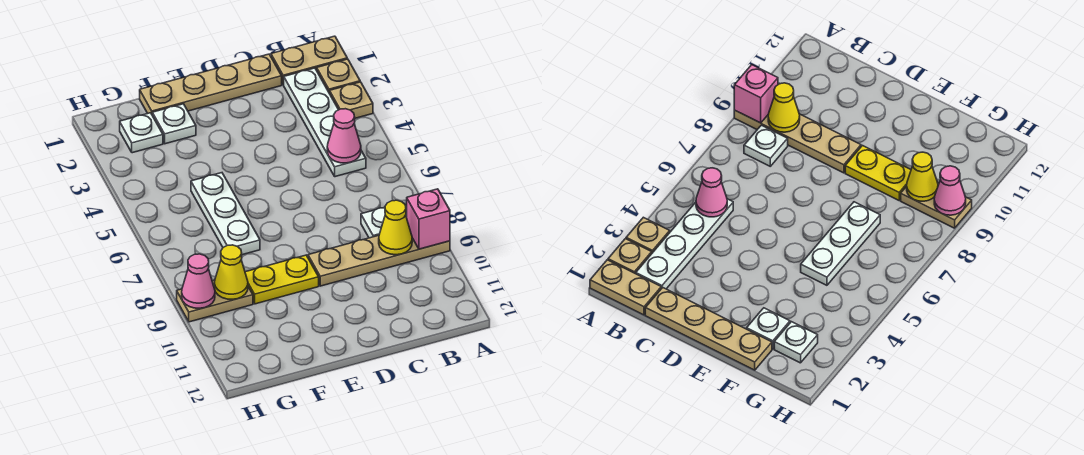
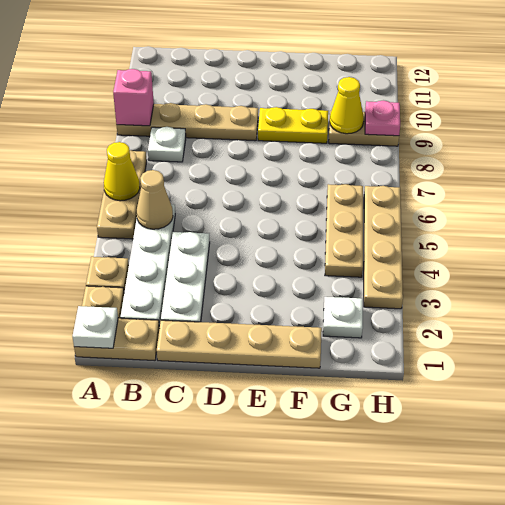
none -> tan 1x3 plate [97,150,147,239]
pink 1x1 cone [327,109,361,163] -> tan 1x1 cone [137,170,173,229]
yellow 1x1 cone [379,200,412,255] -> yellow 1x1 cone moved to [104,142,140,201]
white 1x1 plate [152,104,196,144] -> white 1x1 plate moved to [72,306,118,348]
white 1x3 plate [191,173,260,255] -> white 1x3 plate moved to [161,232,210,322]
none -> tan 1x3 plate [325,184,363,277]
none -> tan 1x4 plate [364,186,403,309]
pink 1x1 cone [182,254,215,308] -> pink 1x1 plate [365,101,400,136]

